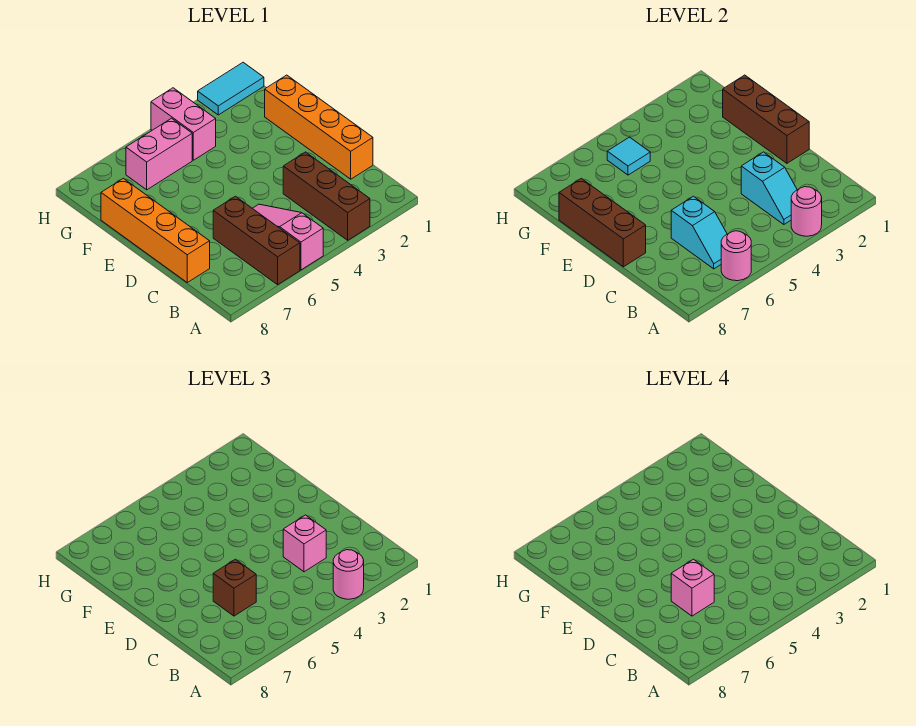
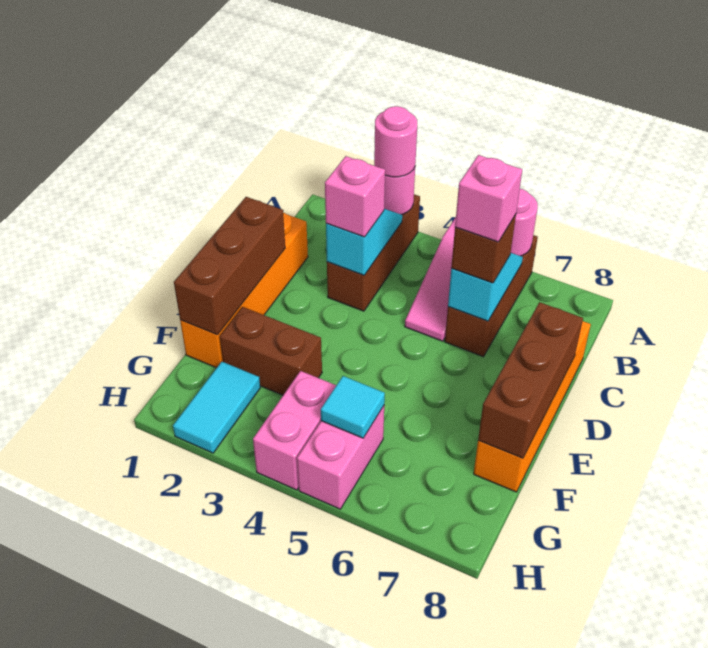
none -> brown 1x2 brick [220,307,322,395]
pink 1x2 brick [126,118,192,190] -> pink 1x2 brick turned to [297,406,384,509]
cyan 1x2 tile [198,62,264,115] -> cyan 1x2 tile turned to [173,361,260,453]

